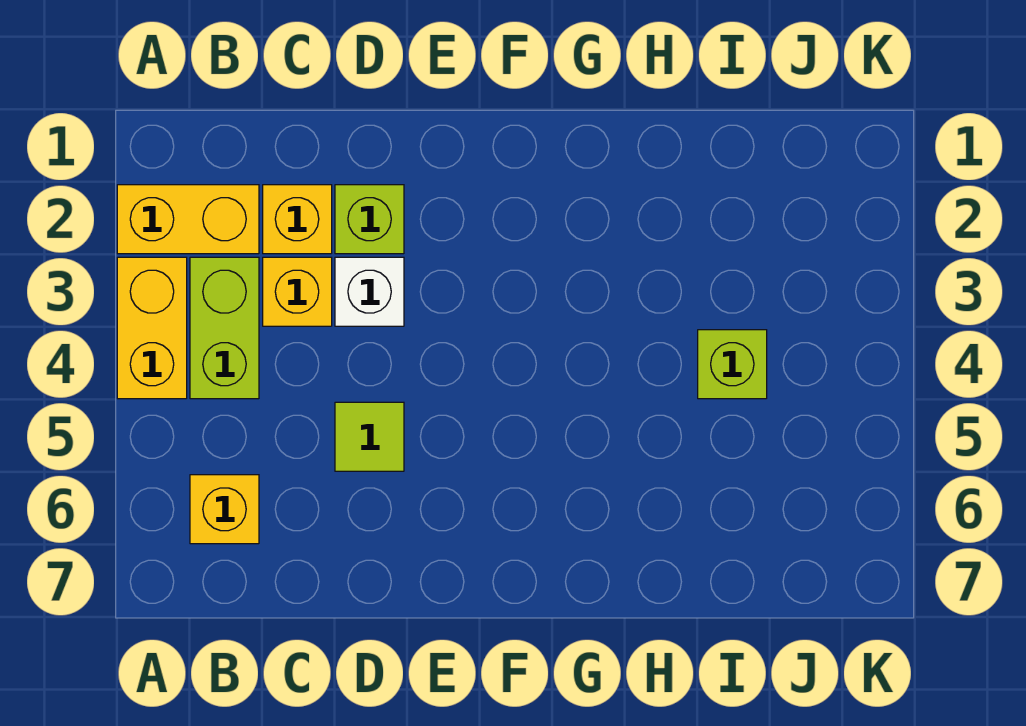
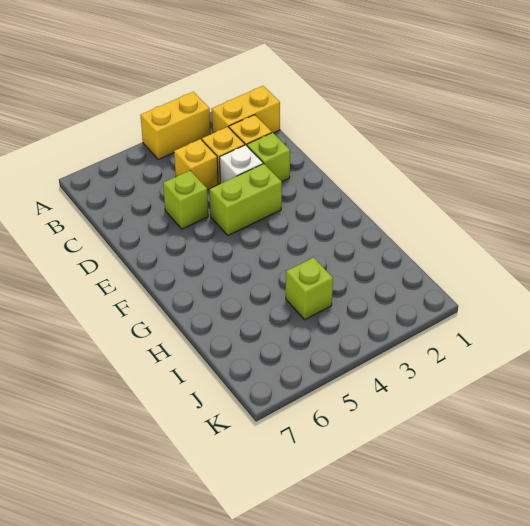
yellow 1x2 brick [117,185,259,254] -> yellow 1x2 brick turned to [212,86,280,133]
lime 1x2 brick [190,257,259,399] -> lime 1x2 brick moved to [210,164,282,235]
yellow 1x1 brick [190,475,259,544] -> yellow 1x1 brick moved to [174,139,218,190]
lime 1x1 tile [335,402,404,471] -> lime 1x1 brick [163,171,208,229]

